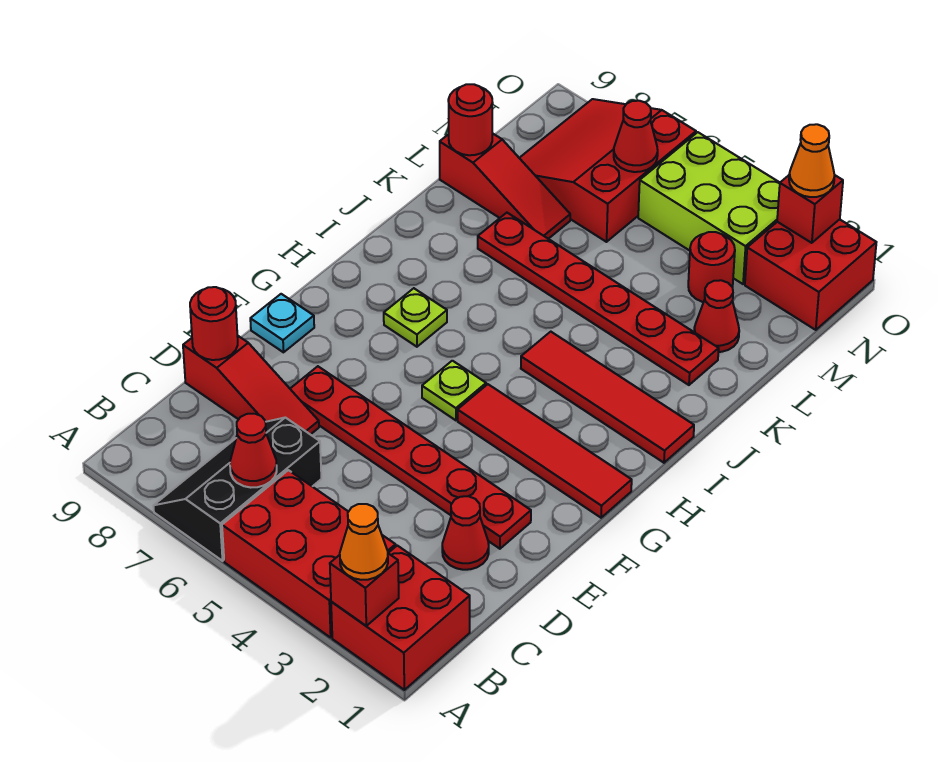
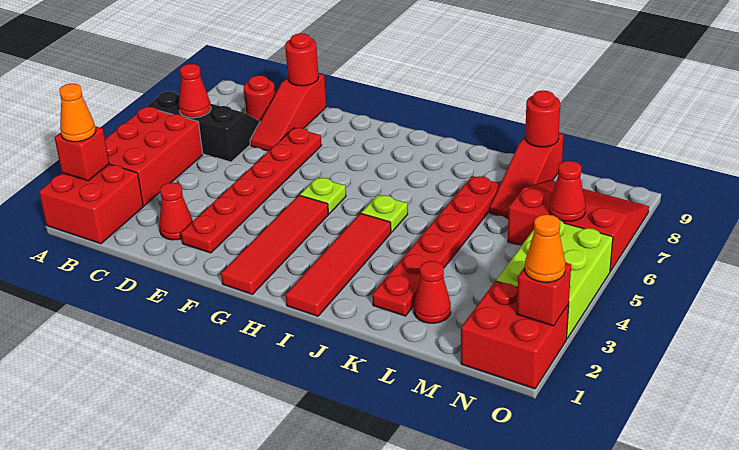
cyan 1x1 plate [250,294,314,352] -> none
lime 1x1 plate [384,288,447,347] -> lime 1x1 plate moved to [361,195,408,232]
red 1x1 round brick [688,232,735,302] -> red 1x1 round brick moved to [244,75,275,121]

